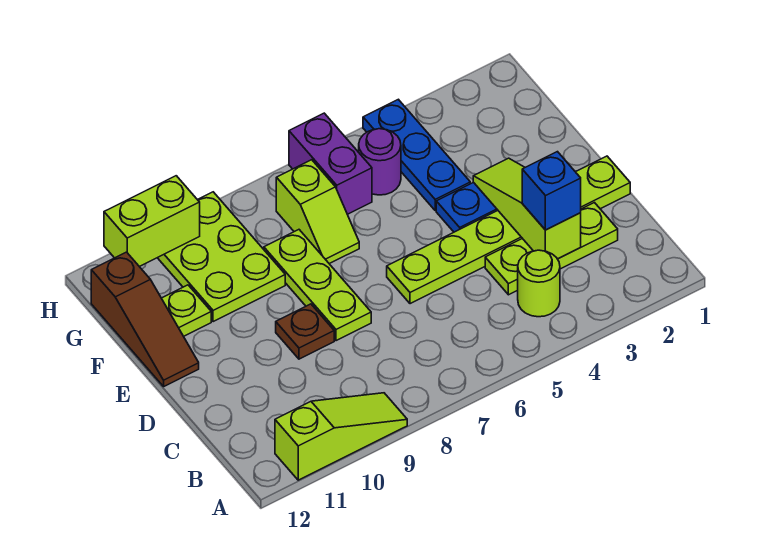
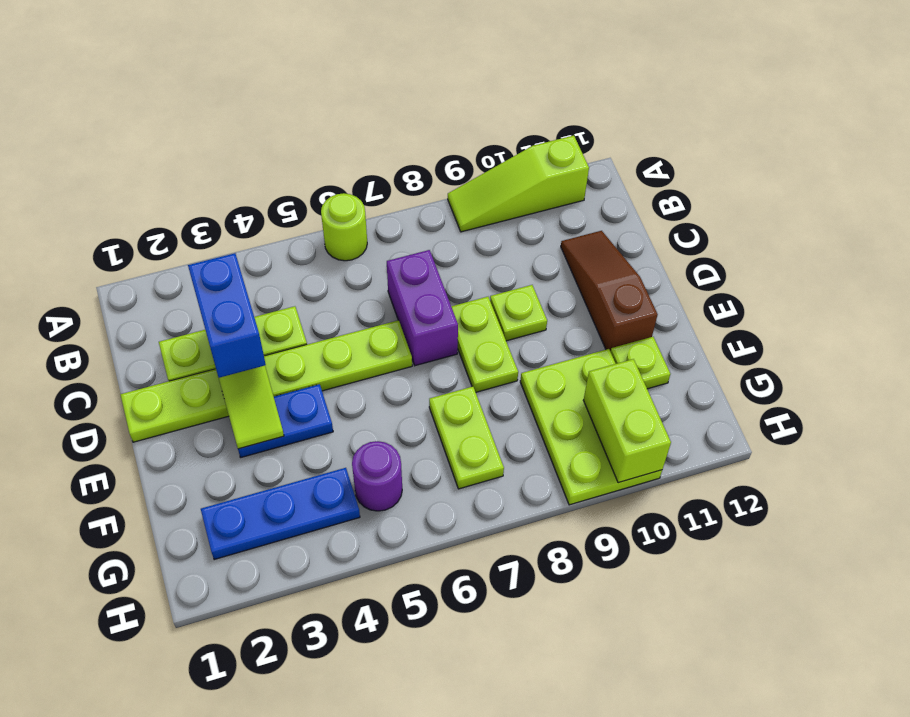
lime 1x1 round brick [518,250,560,317] -> lime 1x1 round brick moved to [321,193,367,261]
blue 1x1 brick [522,152,581,230] -> blue 1x2 brick [188,253,266,378]
lime 1x3 plate [264,230,371,341] -> lime 1x2 plate [451,297,518,392]
brown 1x1 plate [276,304,334,359] -> lime 1x1 plate [490,285,547,341]
brown 1x3 slope [91,252,199,386] -> brown 1x3 slope moved to [561,231,658,351]
blue 1x3 plate [363,99,470,211] -> blue 1x3 plate turned to [201,468,360,560]
lime 1x2 slope [276,160,359,264] -> lime 1x2 plate [429,387,504,489]
purple 1x2 brick [289,113,372,214] -> purple 1x2 brick moved to [387,250,458,366]
lime 1x2 brick [104,176,200,267] -> lime 1x2 brick turned to [583,359,671,483]

